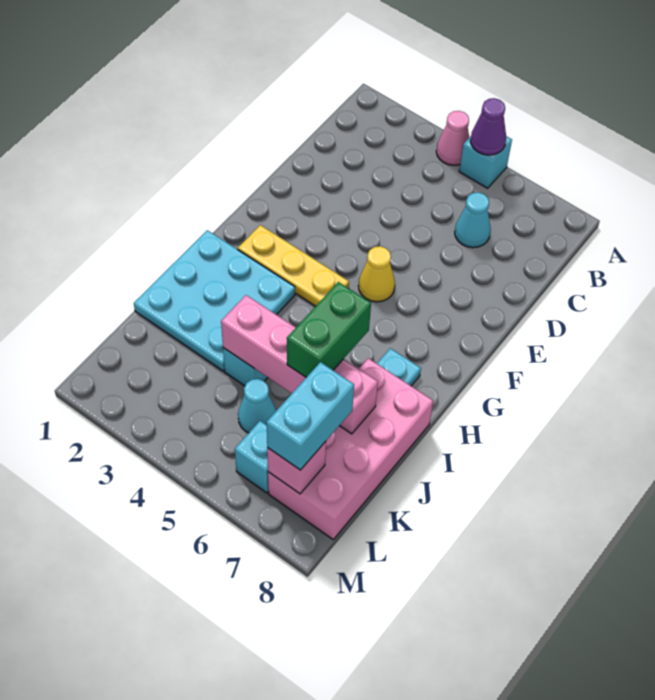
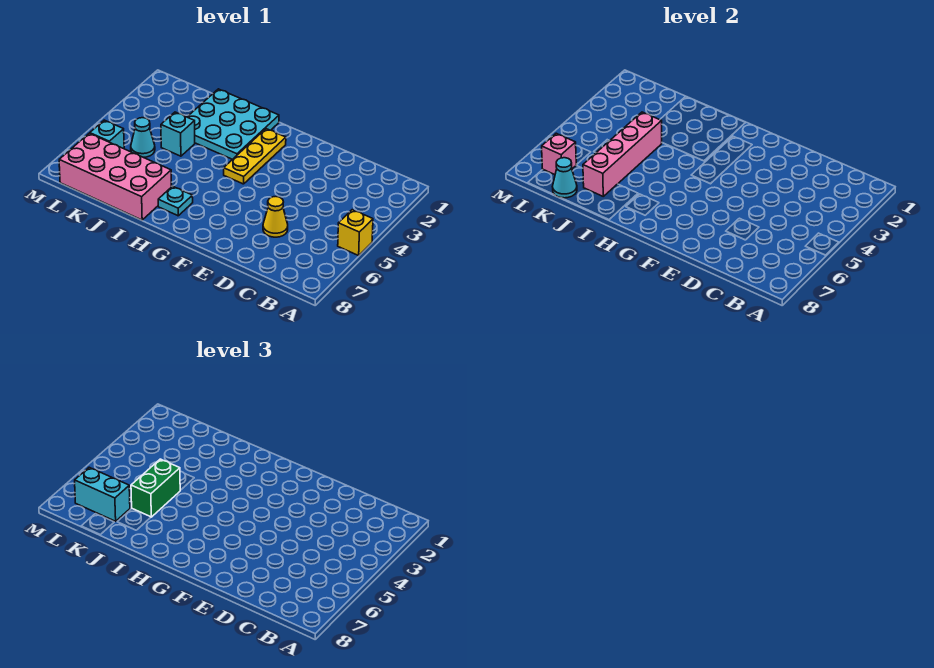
pink 1x1 cone [436,111,469,165] -> none
cyan 1x1 brick [459,136,512,188] -> yellow 1x1 brick [338,210,373,256]
purple 1x1 cone [470,98,506,155] -> none
cyan 1x1 cone [455,192,491,248] -> cyan 1x1 cone moved to [552,158,577,198]
yellow 1x1 cone [358,246,395,302] -> yellow 1x1 cone moved to [263,197,288,237]
green 1x2 brick [287,282,371,377] -> green 1x2 brick turned to [131,459,180,517]

